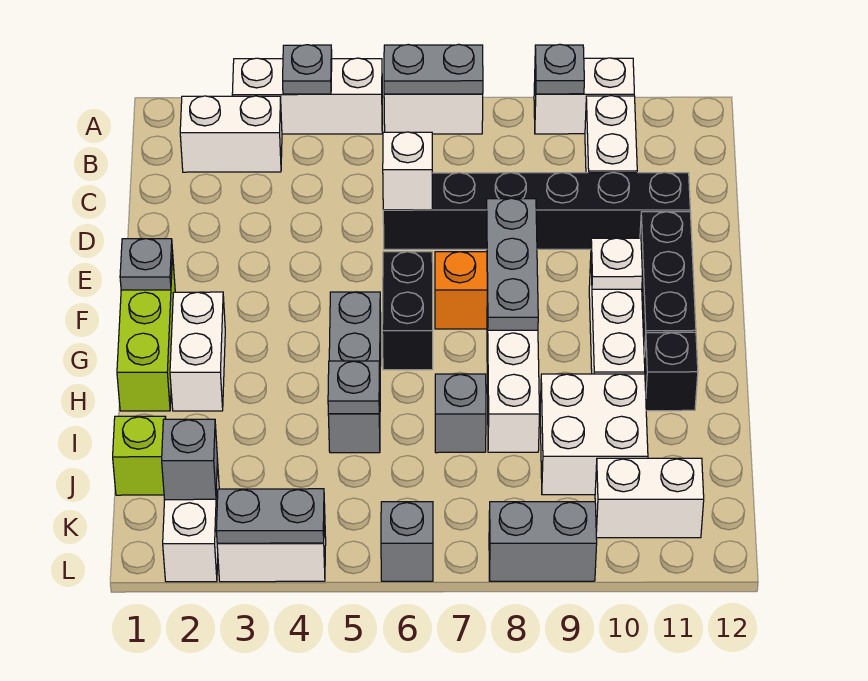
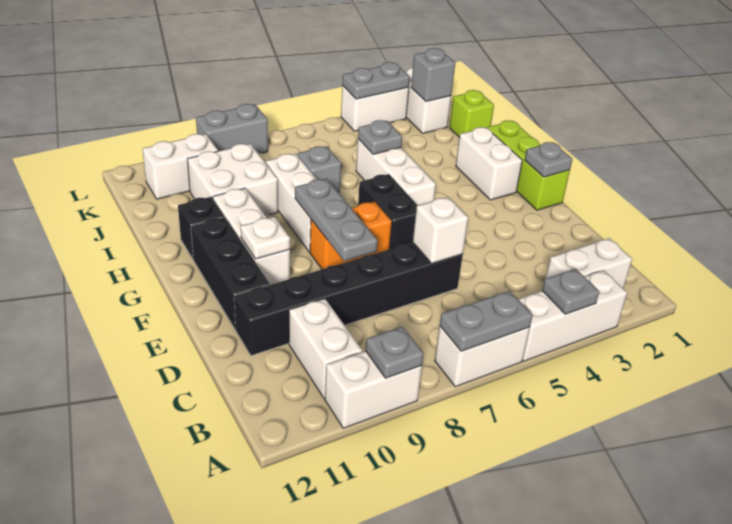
grey 1x3 brick [328,292,381,453] -> white 1x3 brick [356,139,436,205]
grey 1x1 brick [381,502,433,581] -> none

